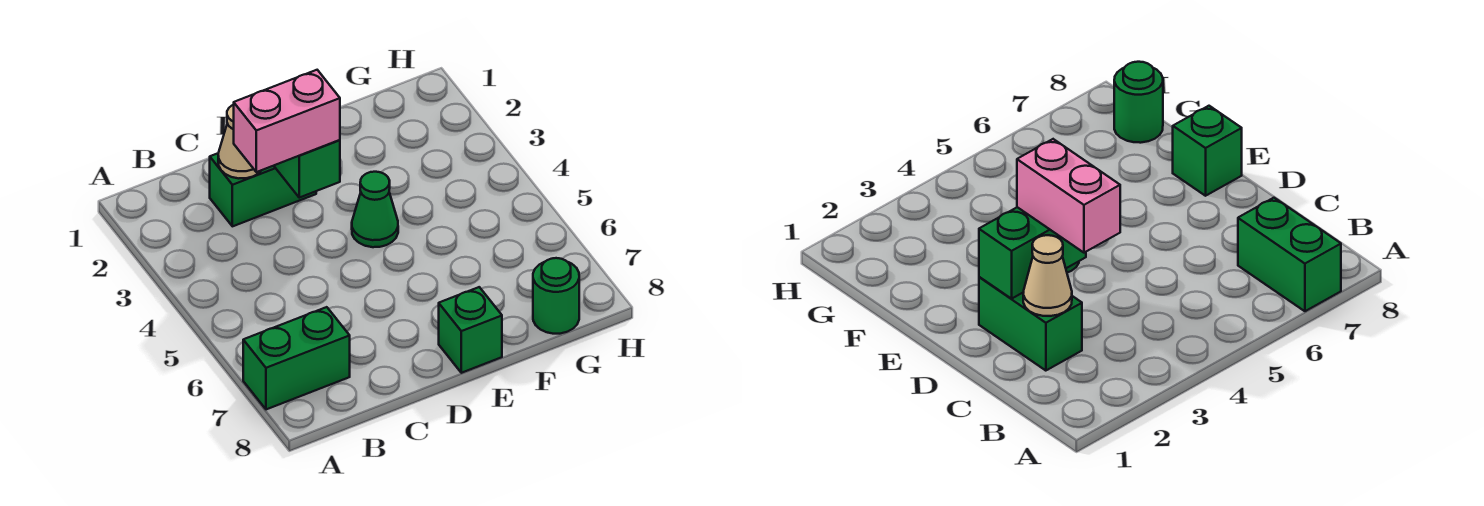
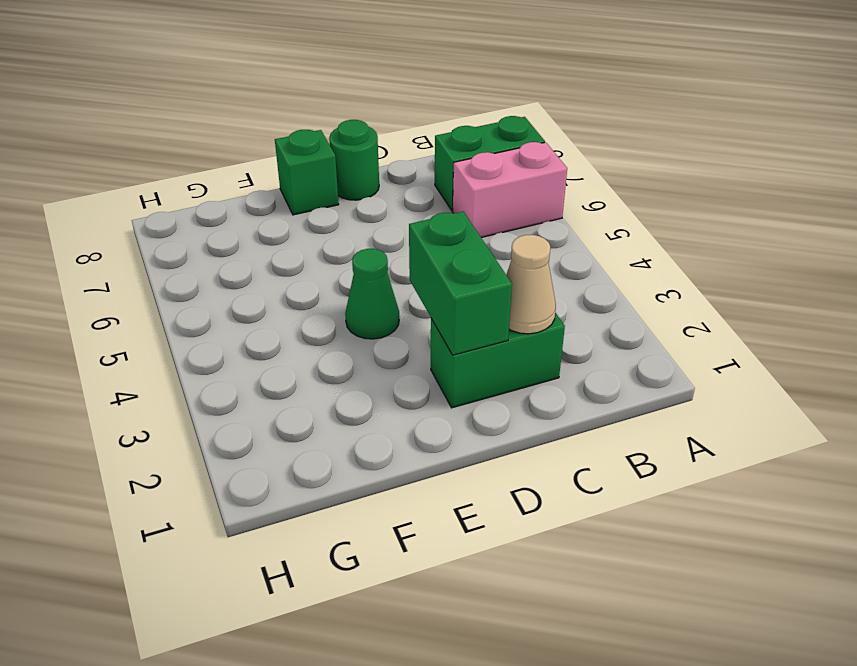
pink 1x2 brick [234,70,340,172] -> pink 1x2 brick moved to [453,142,567,238]
green 1x1 round brick [533,258,579,334] -> green 1x1 round brick moved to [329,120,379,200]

